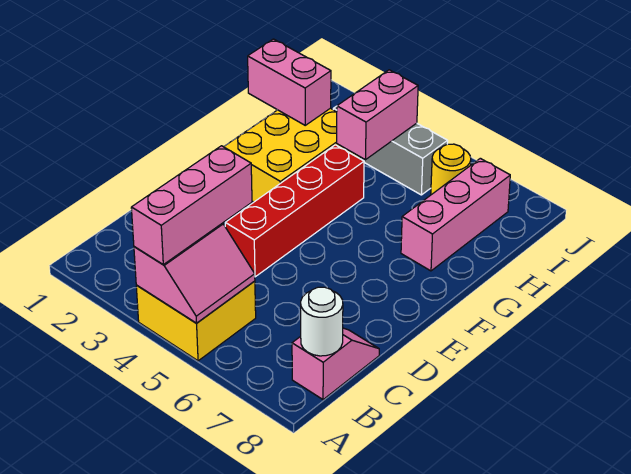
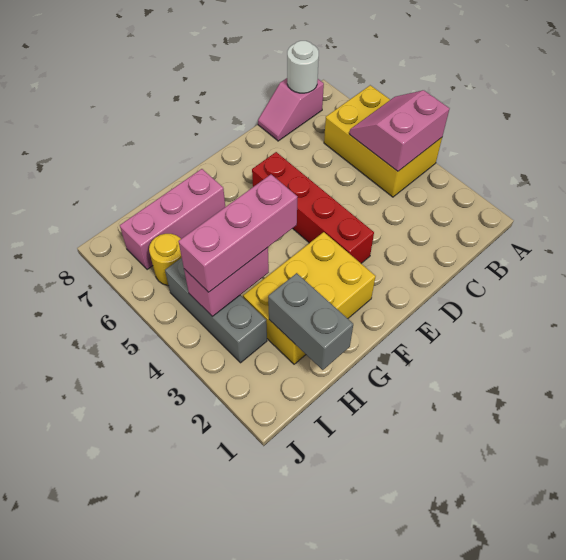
yellow 2x2 brick [136,281,256,361] -> yellow 2x3 brick [324,85,442,197]
pink 1x3 brick [131,146,252,264] -> pink 1x3 brick moved to [178,175,297,292]
red 1x4 brick [225,145,364,277] -> red 1x4 brick turned to [252,152,374,263]
pink 1x2 brick [248,39,331,125] -> grey 1x2 brick [268,273,353,370]

